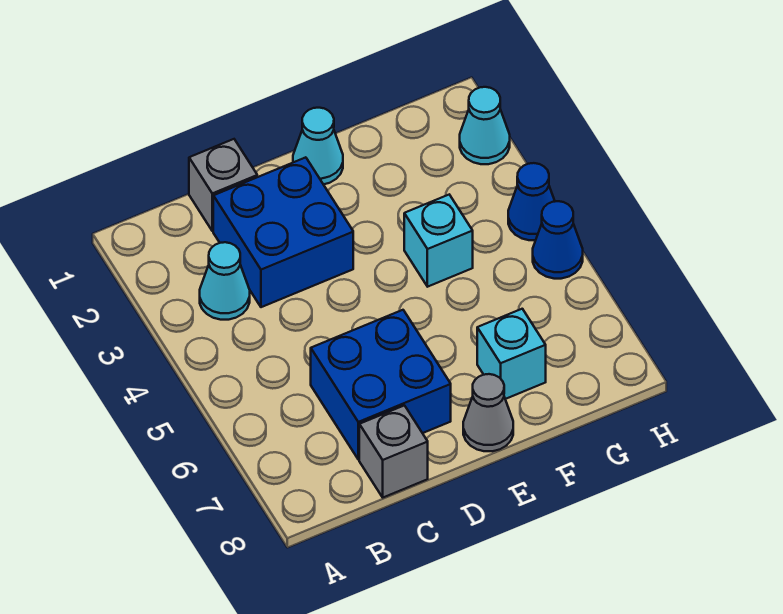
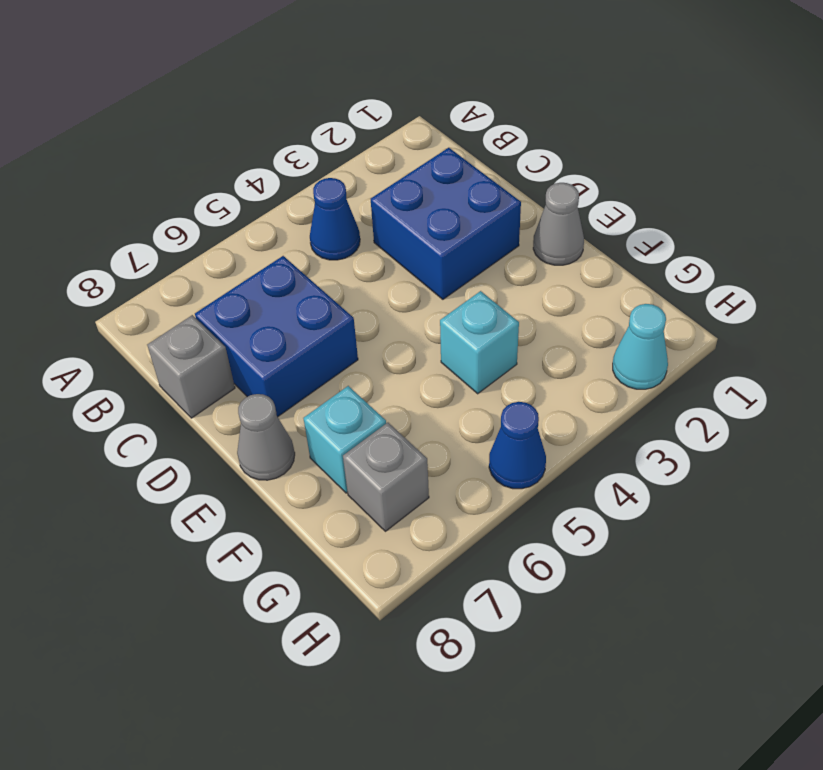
cyan 1x1 cone [200,242,250,320] -> none
grey 1x1 brick [189,139,257,231] -> grey 1x1 brick moved to [343,423,429,531]
cyan 1x1 cone [293,108,343,184] -> grey 1x1 cone [533,183,584,265]
blue 1x1 cone [508,163,555,240] -> blue 1x1 cone moved to [310,178,360,260]

